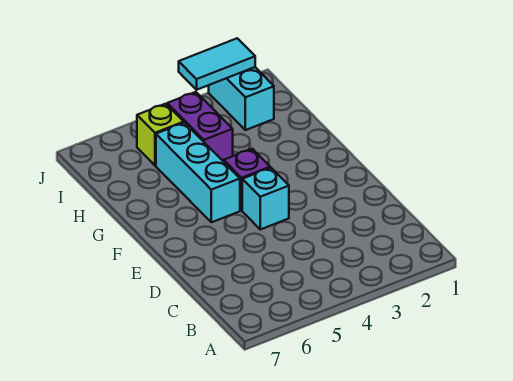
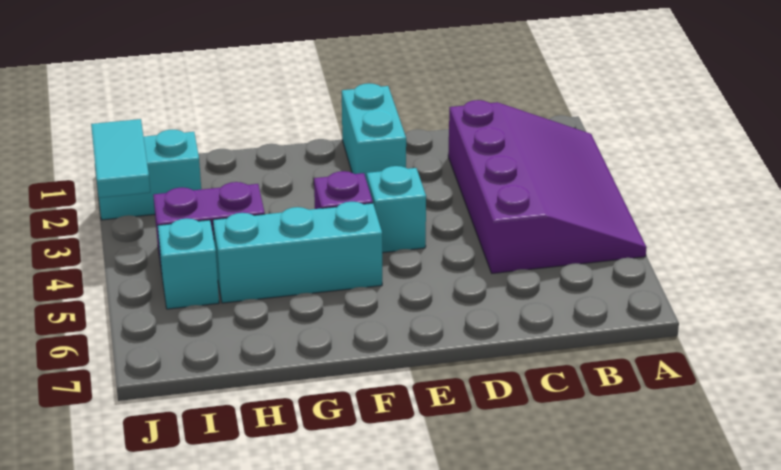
none -> purple 3x4 slope [448,100,647,273]
none -> cyan 1x2 brick [342,83,406,181]
lime 1x1 brick [137,104,184,165] -> cyan 1x1 brick [158,219,219,309]

